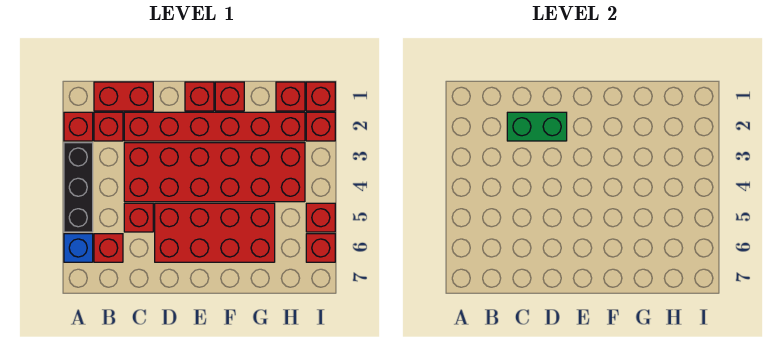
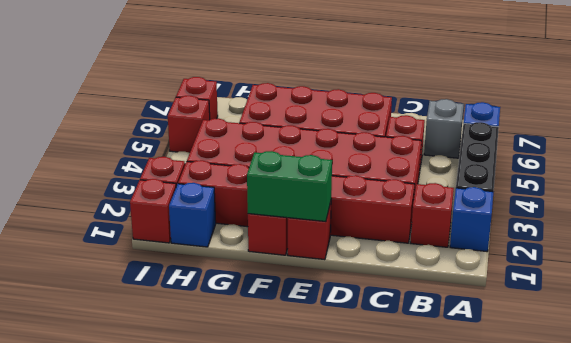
red 1x1 brick [64,112,93,141] -> blue 1x1 brick [450,187,493,251]
red 1x2 brick [94,82,153,111] -> none
red 1x1 brick [94,234,123,262] -> grey 1x1 brick [424,99,464,158]
green 1x2 brick [507,112,567,141] -> green 1x2 brick moved to [247,151,332,222]
red 1x1 brick [276,82,305,111] -> blue 1x1 brick [169,183,216,247]

